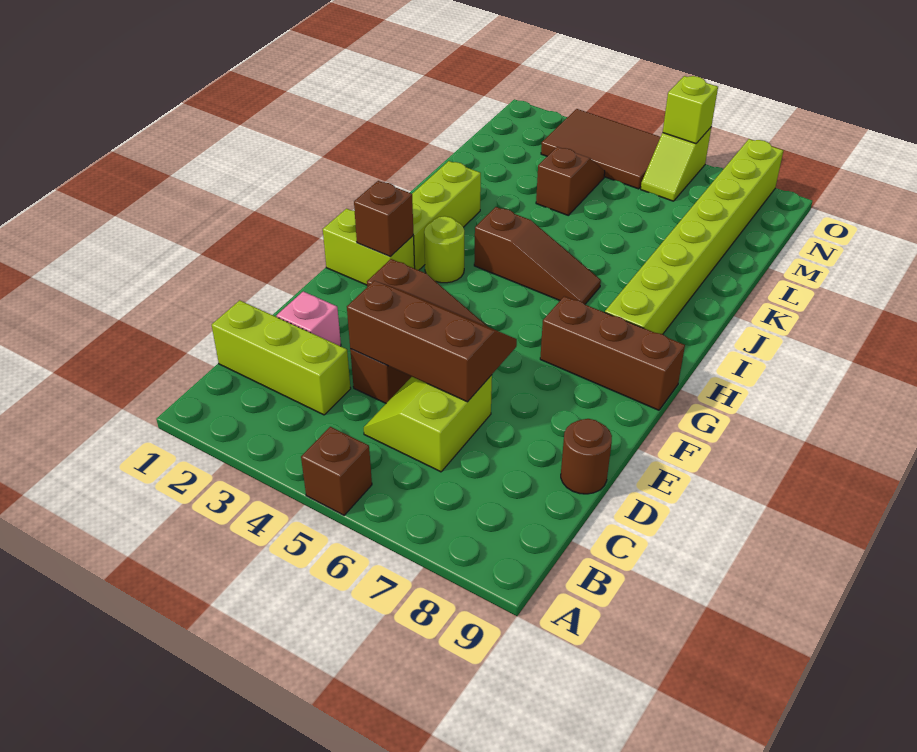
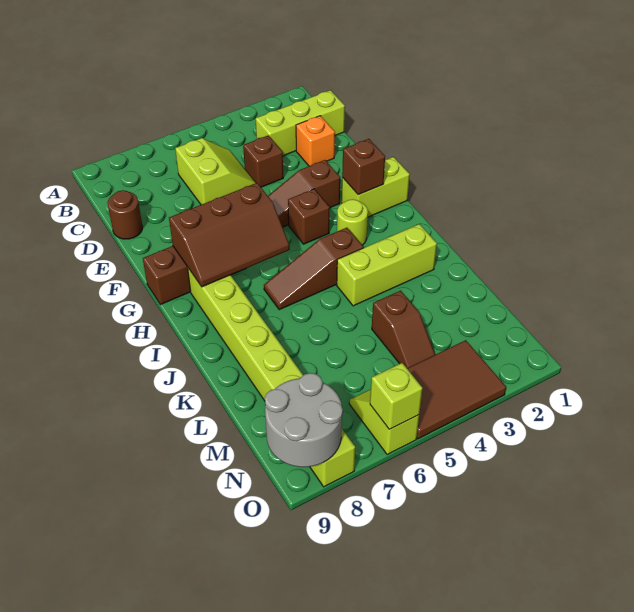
brown 1x1 brick [301,427,372,515] -> brown 1x1 brick moved to [288,189,330,244]
pink 1x1 brick [277,292,341,346] -> orange 1x1 brick [296,116,335,166]
brown 2x3 slope [347,281,517,402] -> brown 2x3 slope moved to [169,183,290,287]
lime 1x3 brick [412,161,481,270] -> lime 1x3 brick turned to [337,224,437,306]
none -> grey 2x2 round brick [265,373,343,467]

